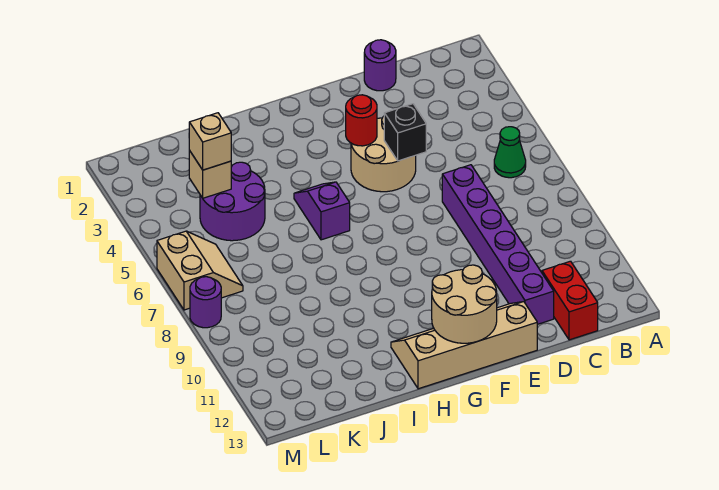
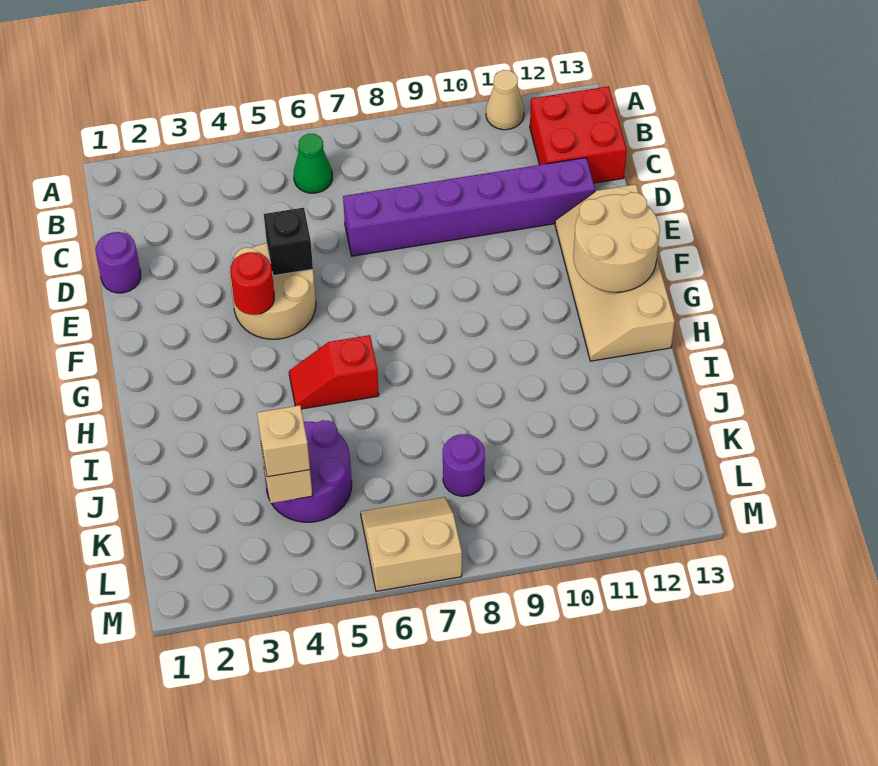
none -> tan 1x1 cone [486,70,524,130]
red 1x2 brick [542,261,598,340] -> red 2x2 brick [530,86,627,183]
purple 1x2 slope [294,182,350,240] -> red 1x2 slope [289,335,379,409]
purple 1x1 round brick [190,277,221,328] -> purple 1x1 round brick moved to [443,434,485,496]

